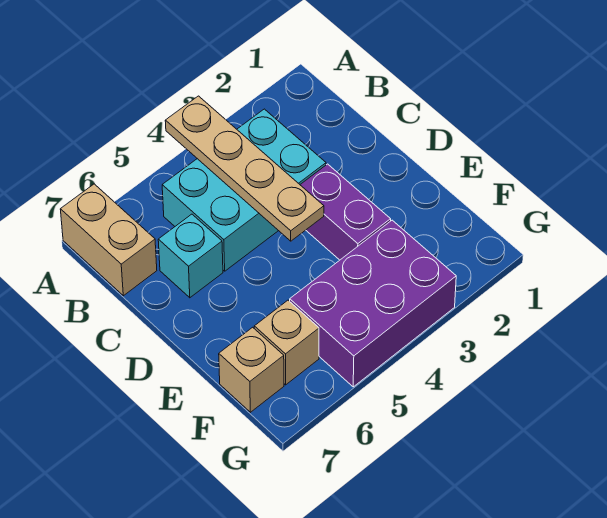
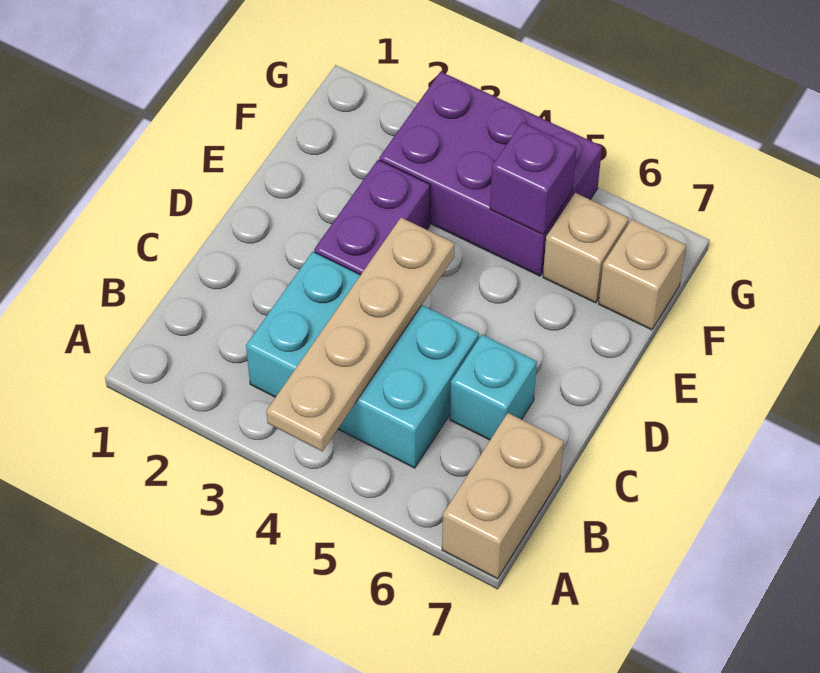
none -> purple 1x1 brick [490,122,577,235]

